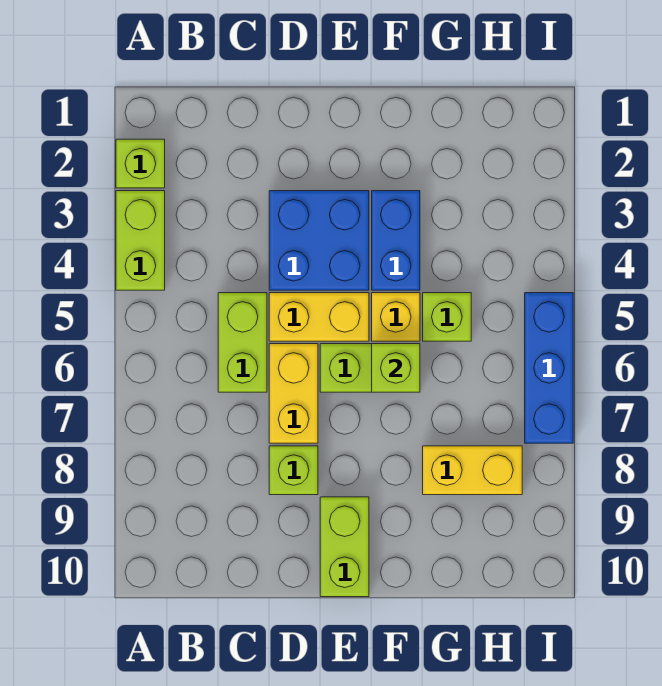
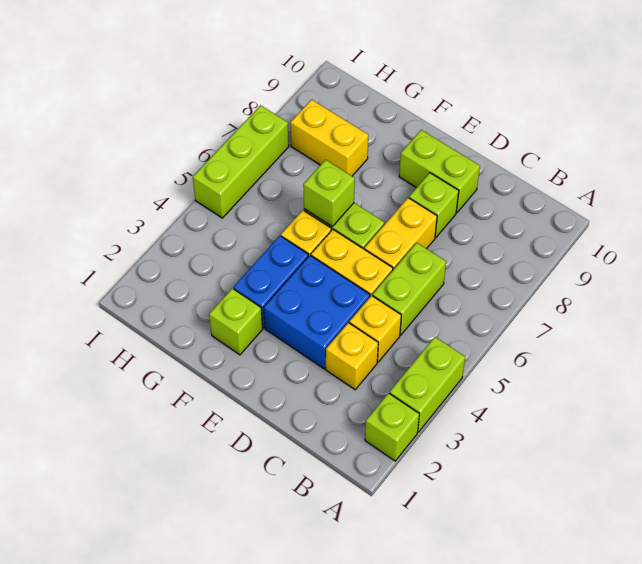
none -> yellow 1x1 brick [326,323,378,390]
none -> yellow 1x1 brick [349,296,401,362]
lime 1x2 brick [320,497,369,597] -> lime 1x2 brick turned to [399,130,480,213]
lime 1x1 brick [423,293,471,341] -> lime 1x1 brick moved to [209,288,263,355]
blue 1x3 brick [525,293,573,443] -> lime 1x3 brick [193,105,289,218]

